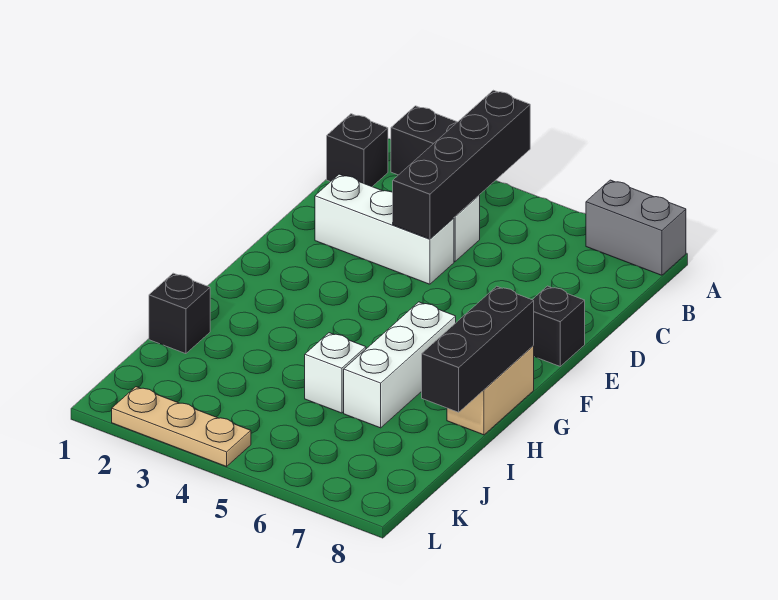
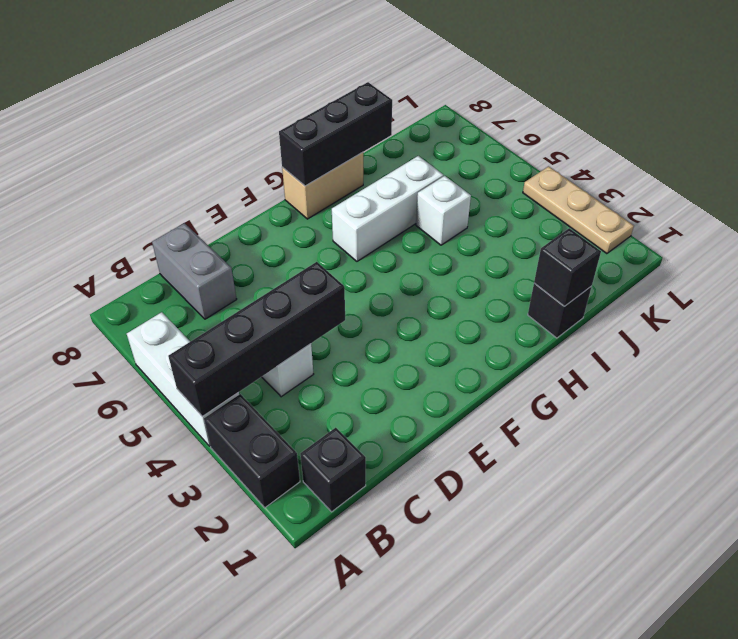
grey 1x2 brick [586,180,686,275] -> grey 1x2 brick moved to [152,223,237,319]
white 1x3 brick [315,174,454,284] -> white 1x3 brick moved to [127,312,239,446]
black 1x1 brick [532,286,585,366] -> black 1x1 brick moved to [534,228,601,306]

